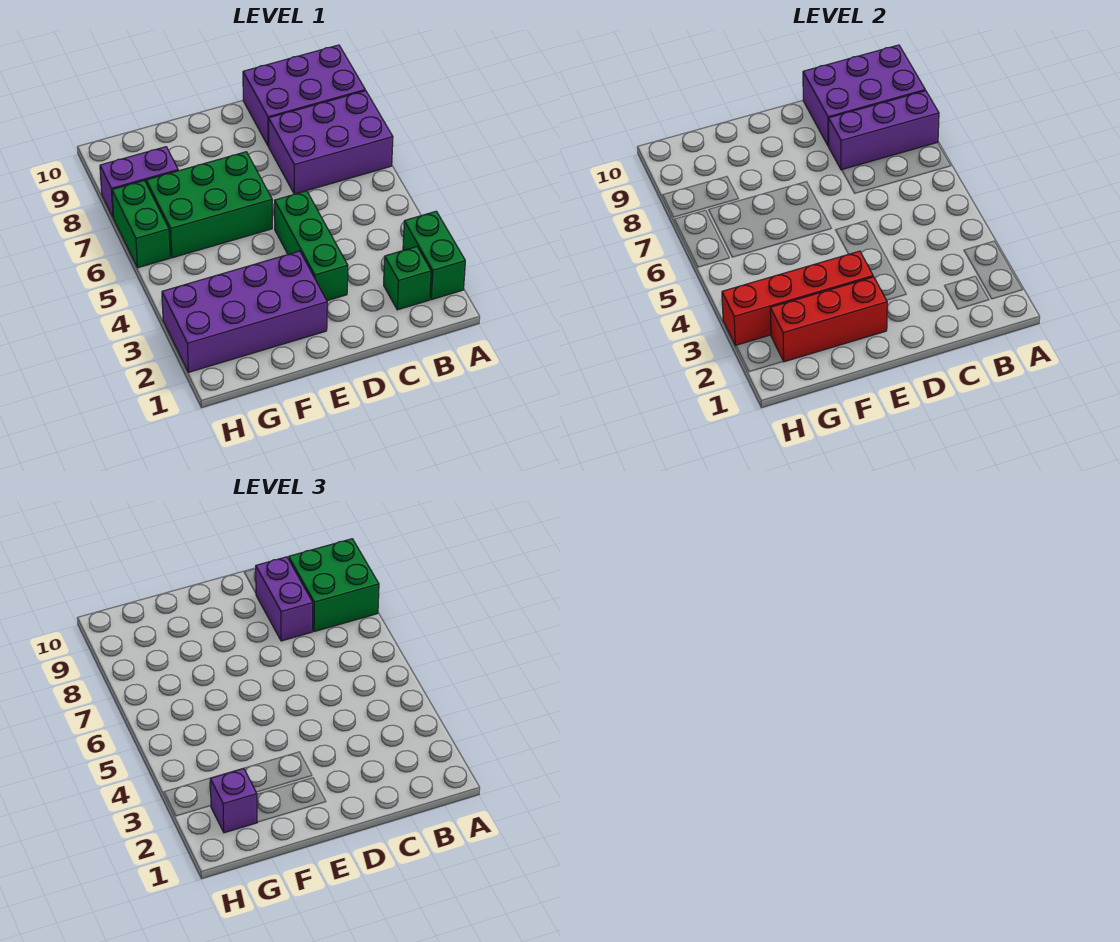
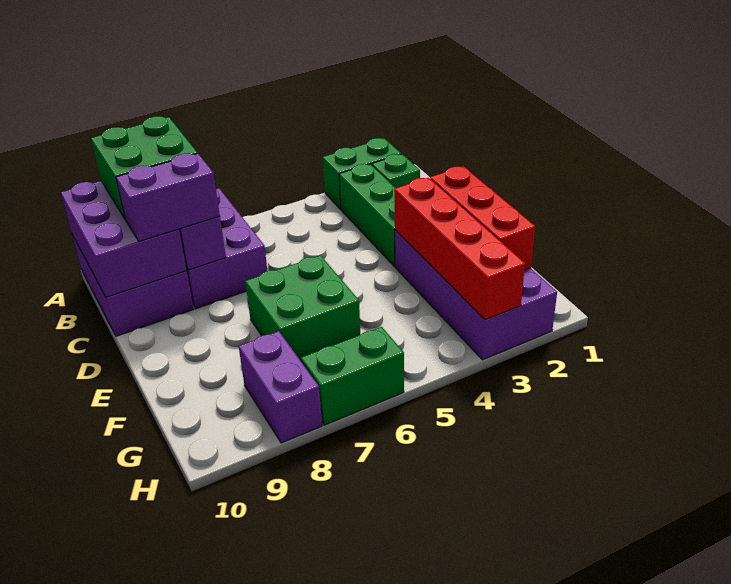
green 1x3 brick [275,191,348,301] -> green 1x3 brick turned to [339,164,395,267]
green 2x3 brick [146,152,272,258] -> green 2x2 brick [245,255,361,361]
purple 1x1 brick [210,768,257,833] -> none

